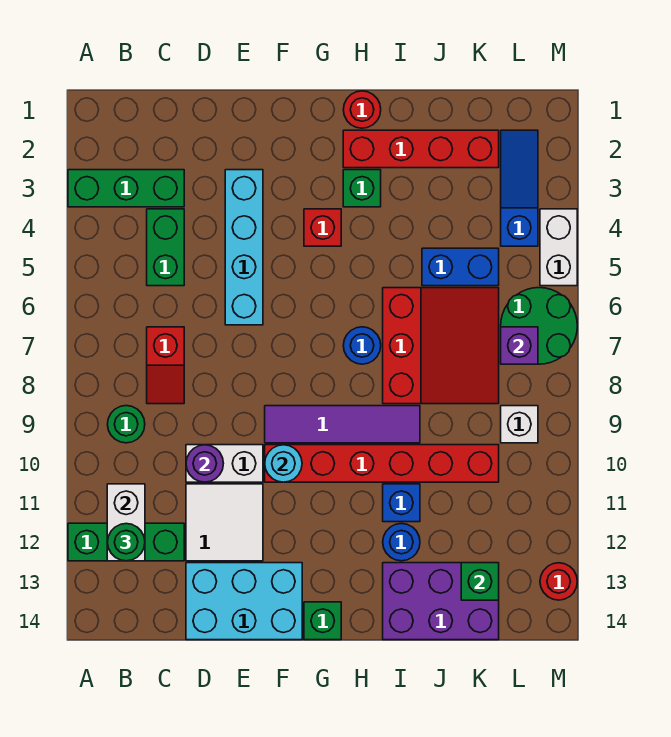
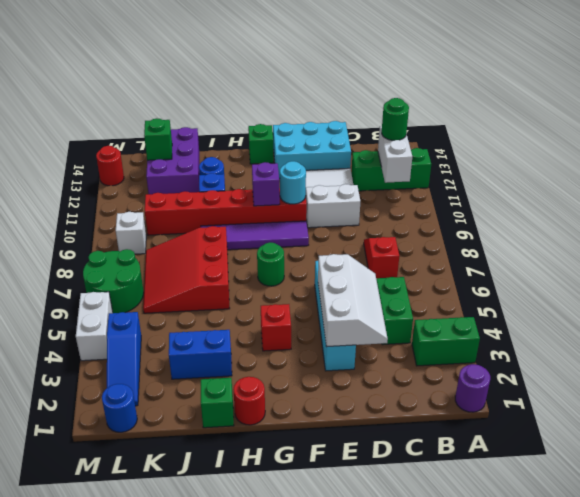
green 1x3 brick [68,170,184,207] -> green 1x2 brick [412,317,480,366]
green 1x1 round brick [108,406,145,443] -> green 1x1 round brick moved to [257,242,284,286]
none -> white 2x3 slope [318,254,388,347]
purple 1x1 round brick [186,445,223,482] -> purple 1x1 round brick moved to [455,364,490,412]
red 1x4 brick [343,130,499,168] -> none
green 1x1 brick [343,170,381,207] -> green 1x1 brick moved to [201,378,234,428]
blue 1x1 round brick [343,327,381,364] -> blue 1x1 round brick moved to [102,384,137,432]
purple 2x3 brick [383,563,499,640] -> purple 2x3 brick turned to [146,127,200,194]
blue 1x2 brick [422,248,499,286] -> blue 1x2 brick moved to [169,330,232,379]
purple 1x1 brick [501,327,538,364] -> purple 1x1 brick moved to [252,162,280,206]

